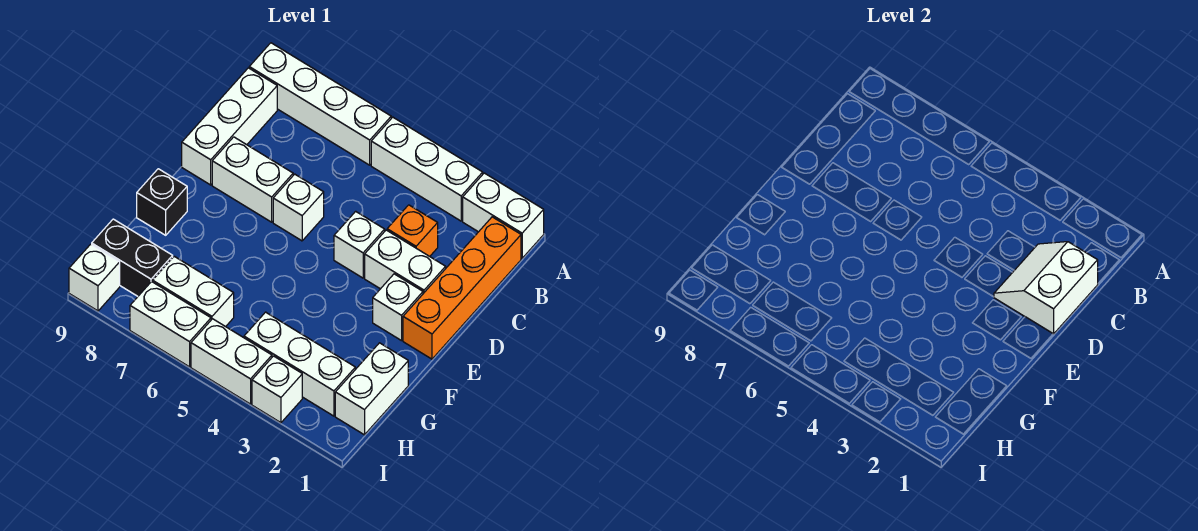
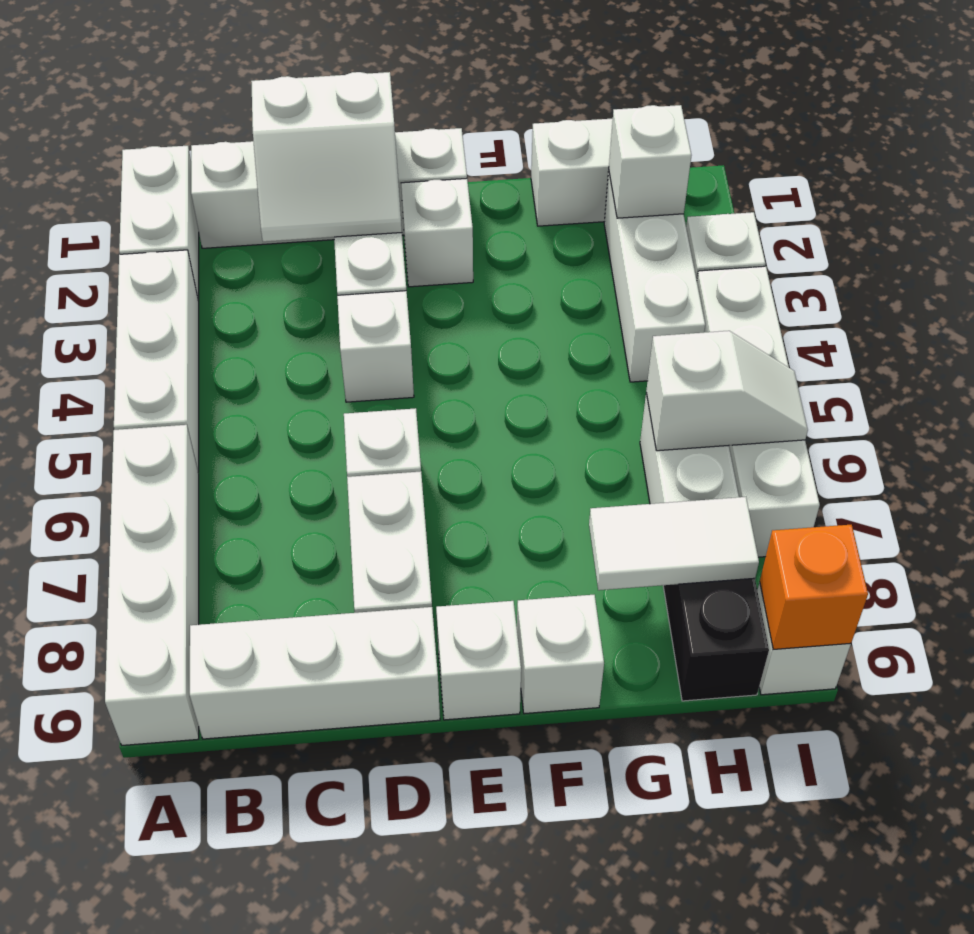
orange 1x4 brick [403,217,521,359] -> white 1x4 brick [191,128,467,248]
orange 1x1 brick [387,205,438,256] -> orange 1x1 brick moved to [760,525,868,649]
none -> white 1x1 brick [436,601,521,720]
black 1x1 brick [137,169,187,235] -> white 1x1 brick [517,595,604,714]
none -> white 1x2 tile [589,497,759,590]
none -> white 1x1 brick [609,105,691,218]
none -> white 1x2 slope [646,331,808,451]

